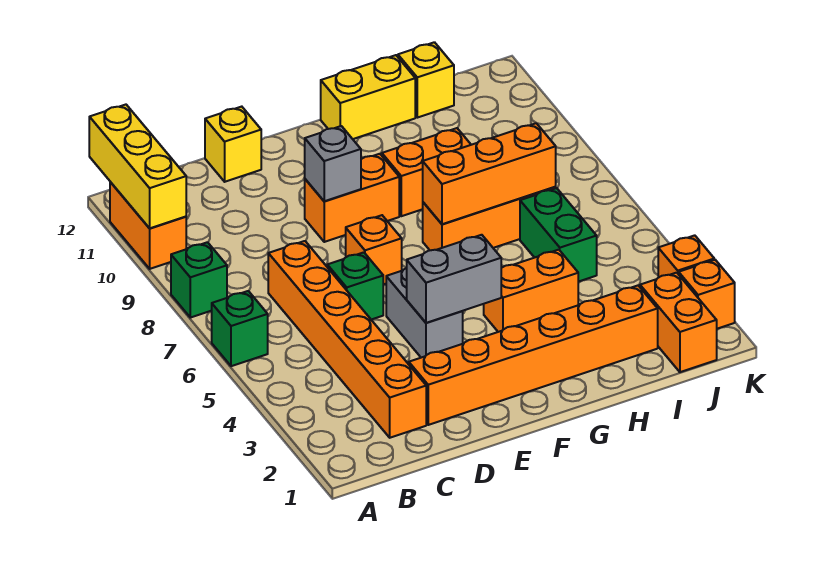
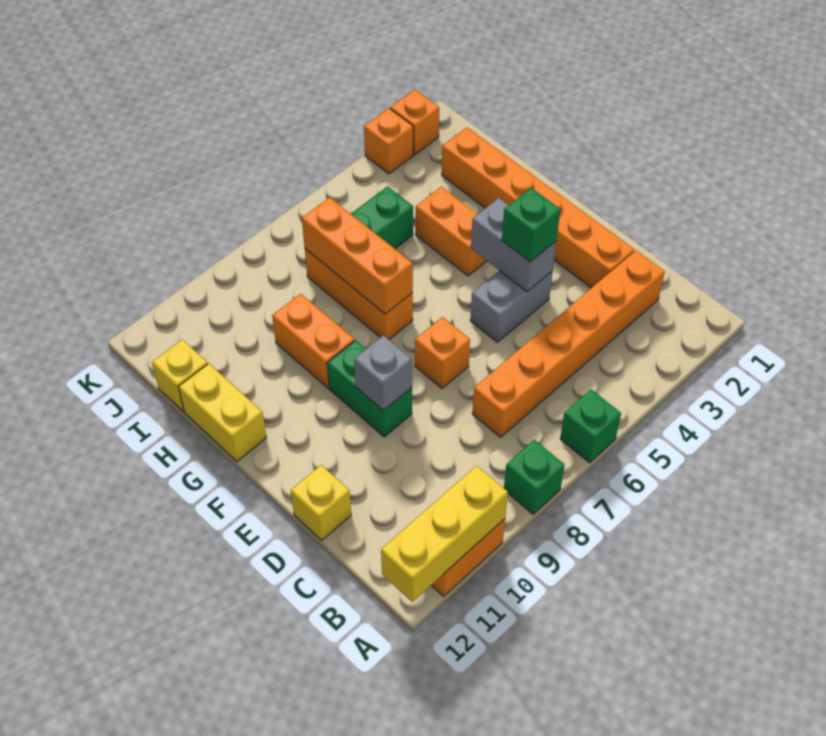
green 1x1 brick [327,252,383,320] -> green 1x1 brick moved to [502,188,560,262]
orange 1x2 brick [305,154,399,242] -> green 1x2 brick [327,340,412,437]
orange 1x2 brick [640,273,717,372] -> none

